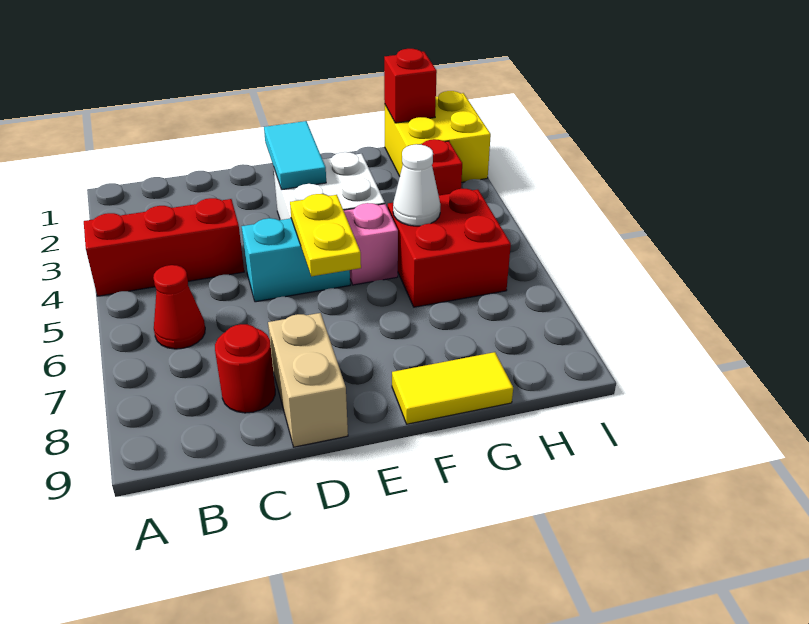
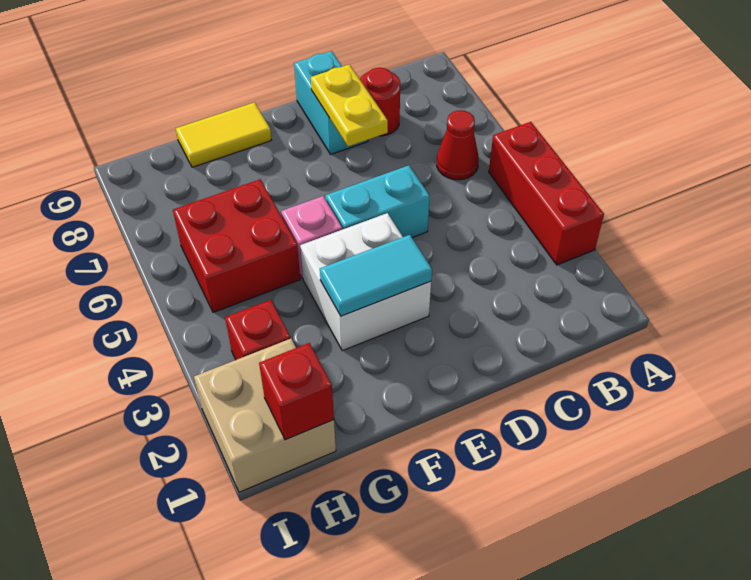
red 1x3 brick [84,198,244,296] -> red 1x3 brick turned to [489,122,604,265]
tan 1x2 brick [268,313,348,447] -> cyan 1x2 brick [294,51,368,154]
cyan 1x2 tile [264,121,326,190] -> cyan 1x2 tile turned to [320,235,432,316]
yellow 1x2 plate [290,194,361,276] -> yellow 1x2 plate moved to [311,64,388,146]
white 1x1 cone [393,144,440,226] -> none
yellow 2x2 brick [385,91,491,182] -> tan 2x2 brick [194,339,336,492]

